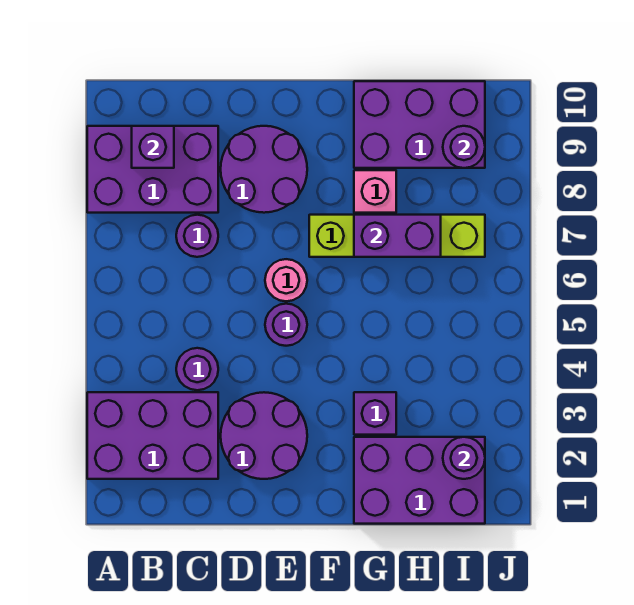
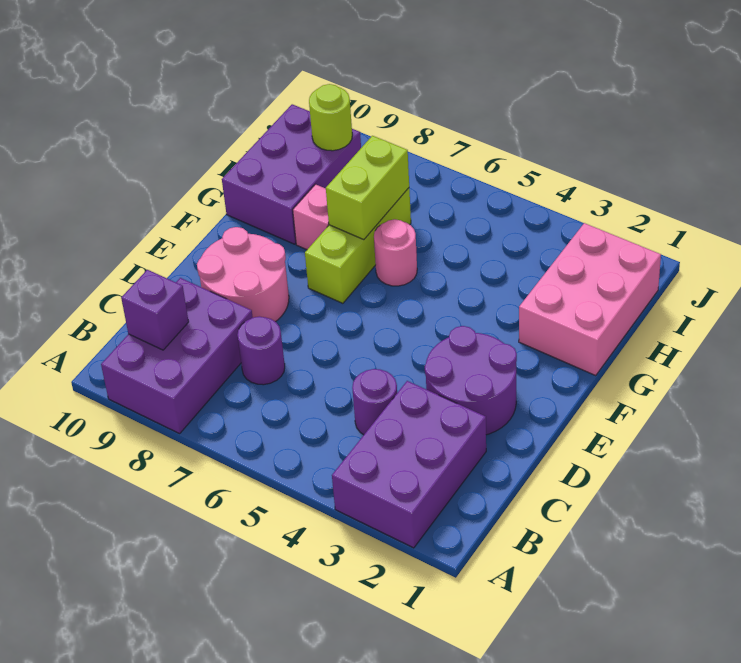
purple 2x2 round brick [221,126,307,213] -> pink 2x2 round brick [197,227,289,322]
purple 1x1 round brick [265,304,307,346] -> none
pink 1x1 round brick [265,259,307,301] -> pink 1x1 round brick moved to [374,219,417,286]
lime 1x4 brick [309,215,485,257] -> lime 1x3 brick [305,188,411,303]
purple 2x3 brick [354,437,485,524] -> pink 2x3 brick [519,223,661,375]
purple 1x1 brick [354,392,396,435] -> none
purple 1x2 brick [354,215,441,257] -> lime 1x2 brick [326,136,409,240]
purple 1x1 round brick [443,437,485,479] -> none
purple 1x1 round brick [443,126,485,168] -> lime 1x1 round brick [309,84,352,151]

